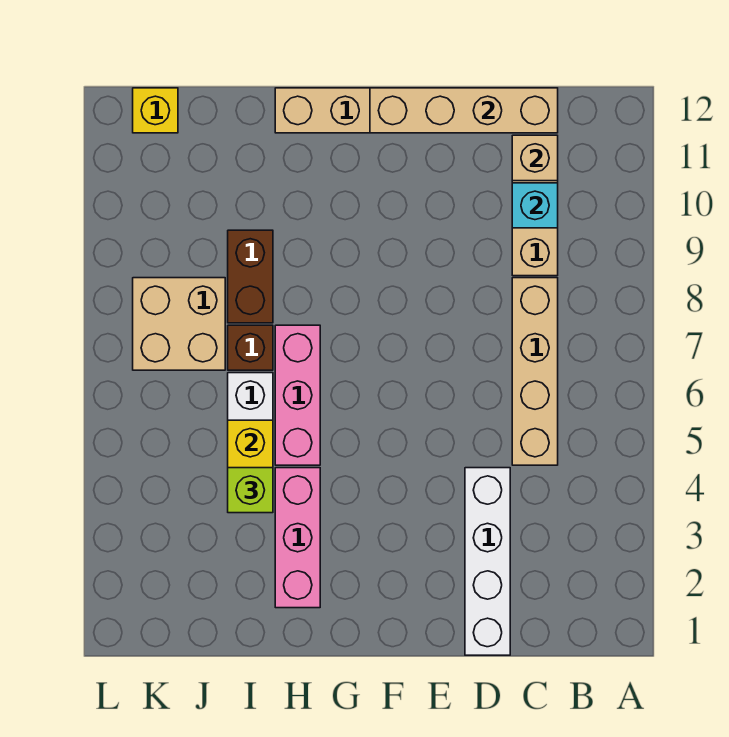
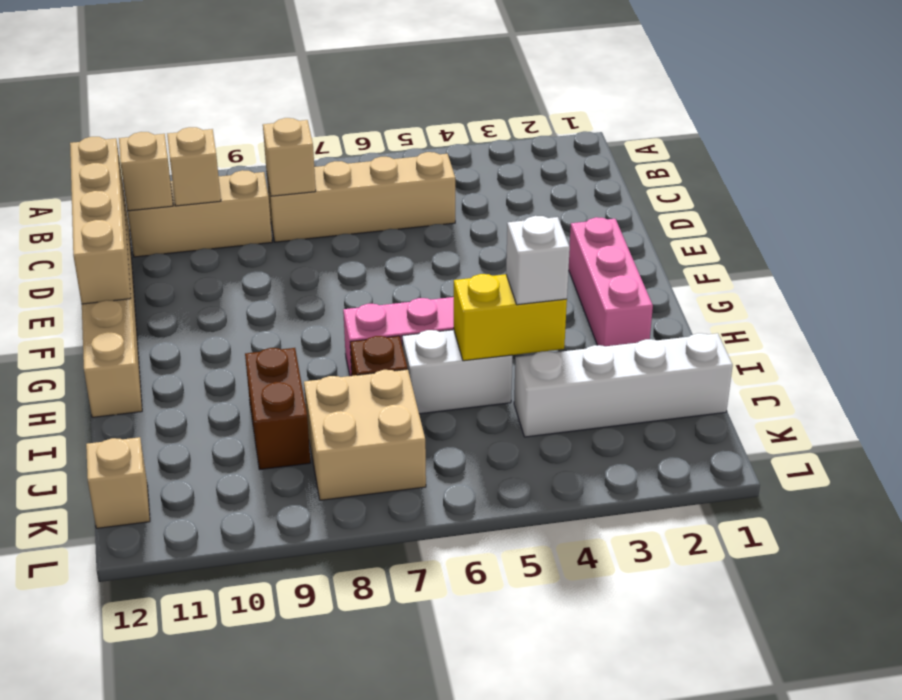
none -> tan 1x1 brick [263,118,316,196]
cyan 1x1 brick [512,183,558,228] -> tan 1x1 brick [167,127,221,206]
white 1x4 brick [465,468,510,655] -> white 1x4 brick moved to [514,333,733,437]
pink 1x3 brick [275,468,320,608] -> pink 1x3 brick turned to [569,217,653,346]
lime 1x1 brick [228,468,273,513] -> white 1x1 brick [506,216,570,305]
brown 1x2 brick [228,230,273,323] -> brown 1x2 brick turned to [245,348,310,470]
yellow 1x1 brick [133,88,178,133] -> tan 1x1 brick [86,437,150,528]

